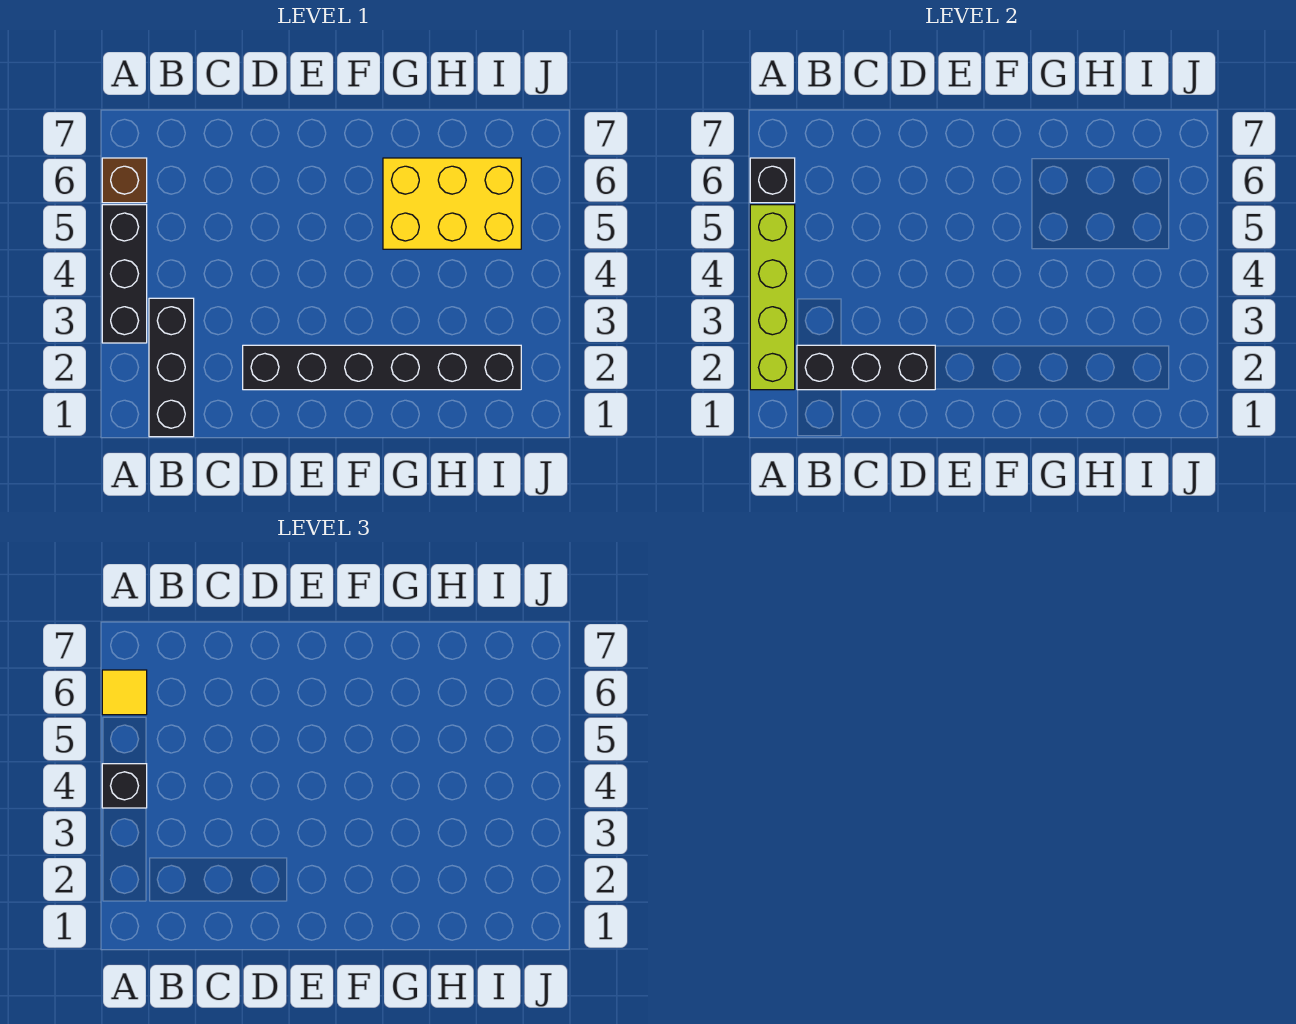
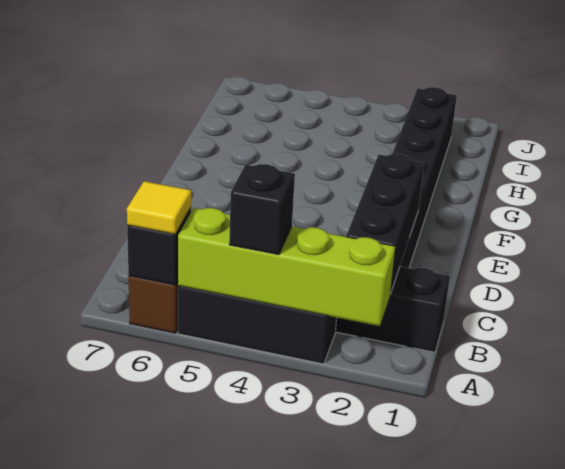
yellow 2x3 brick [383,158,521,249] -> none

